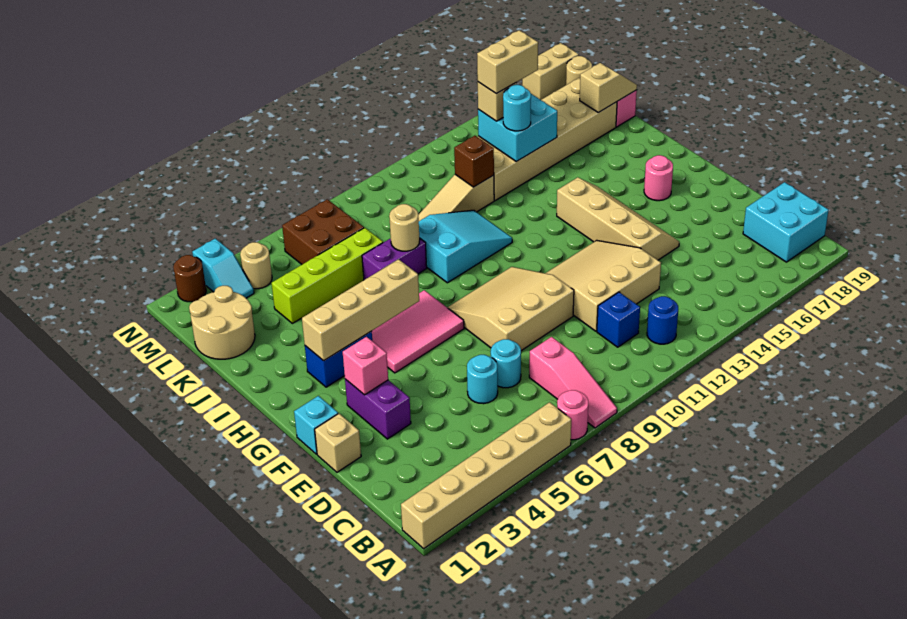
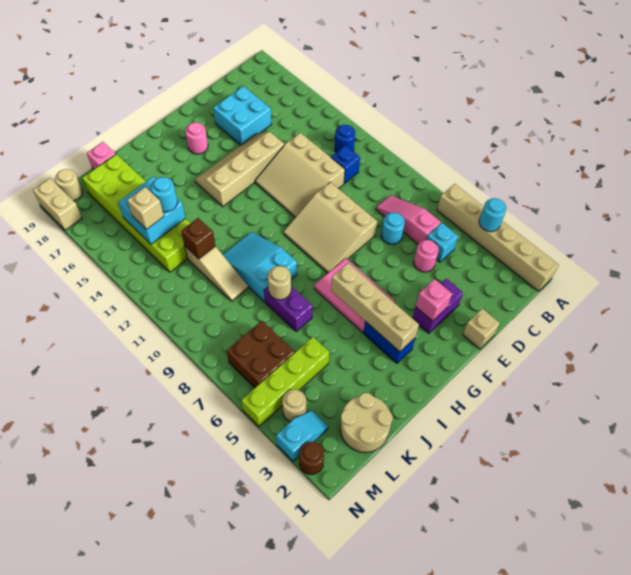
pink 1x1 round brick [557,390,588,440] -> pink 1x1 round brick moved to [414,240,439,272]
pink 1x3 slope [529,337,617,428] -> pink 1x3 slope turned to [376,195,441,244]
cyan 2x2 brick [743,182,829,262] -> cyan 2x2 brick moved to [213,86,271,145]
cyan 1x1 round brick [467,355,498,404] -> cyan 1x1 round brick moved to [479,198,506,232]
cyan 1x1 brick [294,396,338,454] -> cyan 1x1 brick moved to [427,223,458,262]
lime 1x4 brick [272,228,383,323] -> lime 1x4 brick turned to [241,337,329,426]
tan 2x6 brick [478,78,617,200] -> lime 2x6 brick [82,154,191,272]
tan 1x2 slope [580,63,637,113] -> none
tan 1x2 brick [477,30,538,94] -> none

